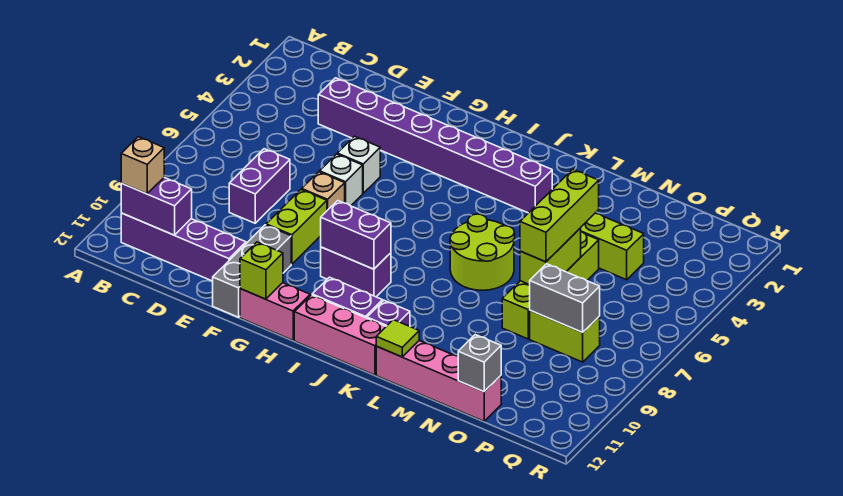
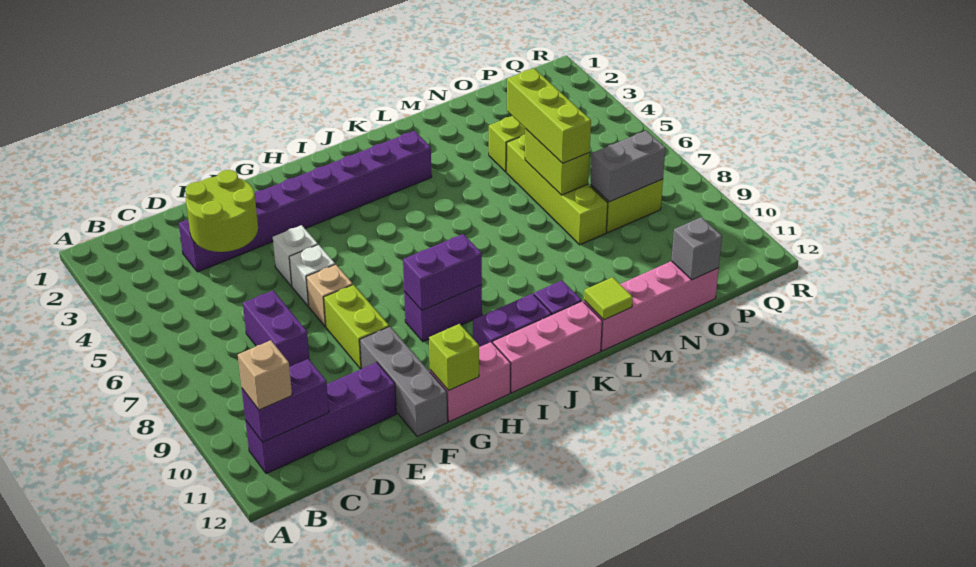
lime 2x2 round brick [450,214,515,290] -> lime 2x2 round brick moved to [185,170,258,252]

